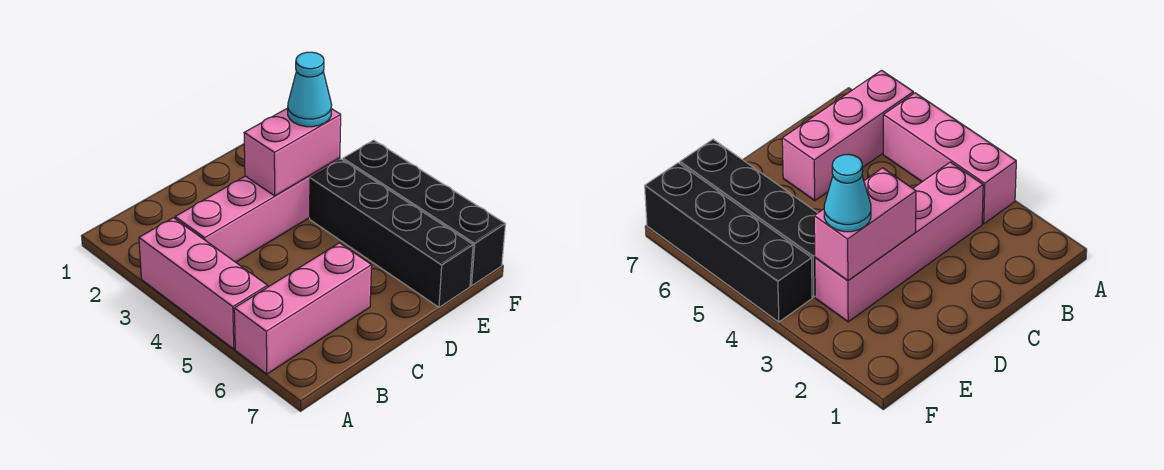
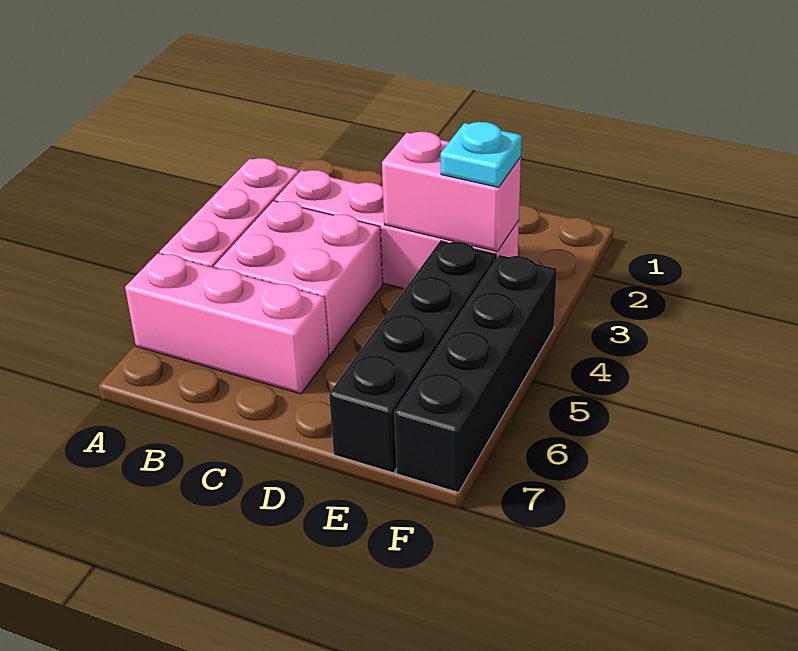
none -> pink 2x2 brick [214,201,383,355]
cyan 1x1 cone [288,52,332,127] -> cyan 1x1 plate [441,122,522,187]

